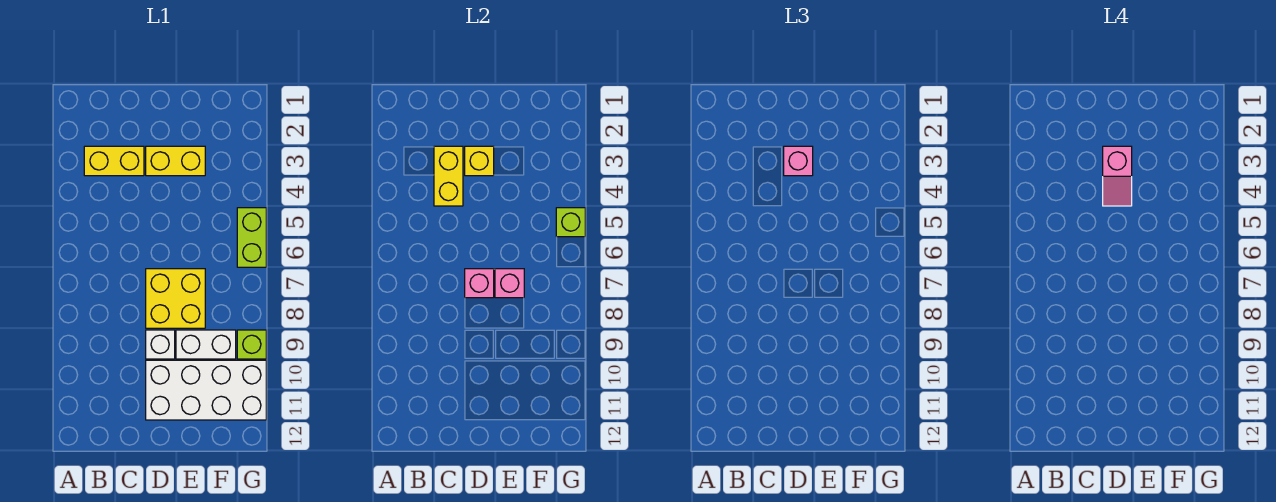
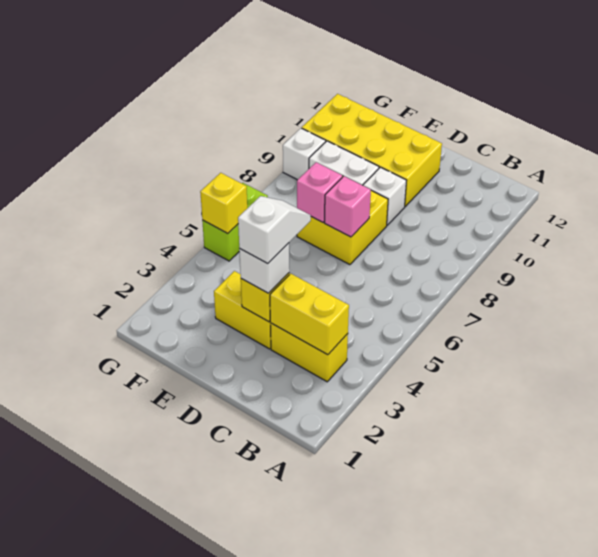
yellow 1x2 brick [434,146,463,206] -> yellow 1x2 brick turned to [270,274,349,355]
pink 1x1 brick [784,146,813,176] -> white 1x1 brick [239,243,289,293]
pink 1x2 slope [1103,146,1132,206] -> white 1x2 slope [238,196,311,263]
white 2x4 brick [146,360,266,420] -> yellow 2x4 brick [302,94,442,206]
lime 1x1 brick [556,208,585,237] -> yellow 1x1 brick [200,173,247,234]
lime 1x1 brick [237,330,266,359] -> white 1x1 brick [283,128,326,180]

